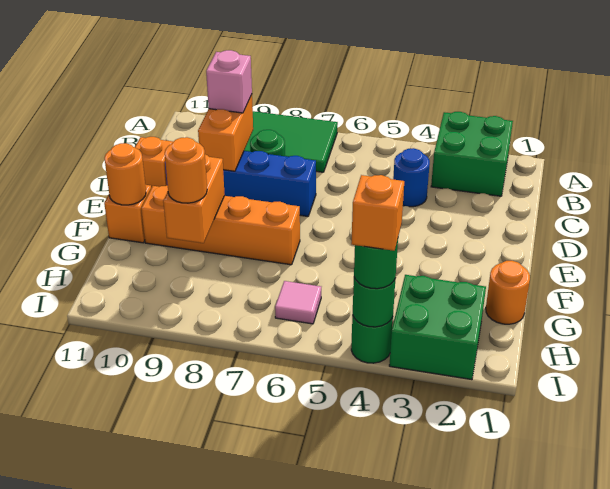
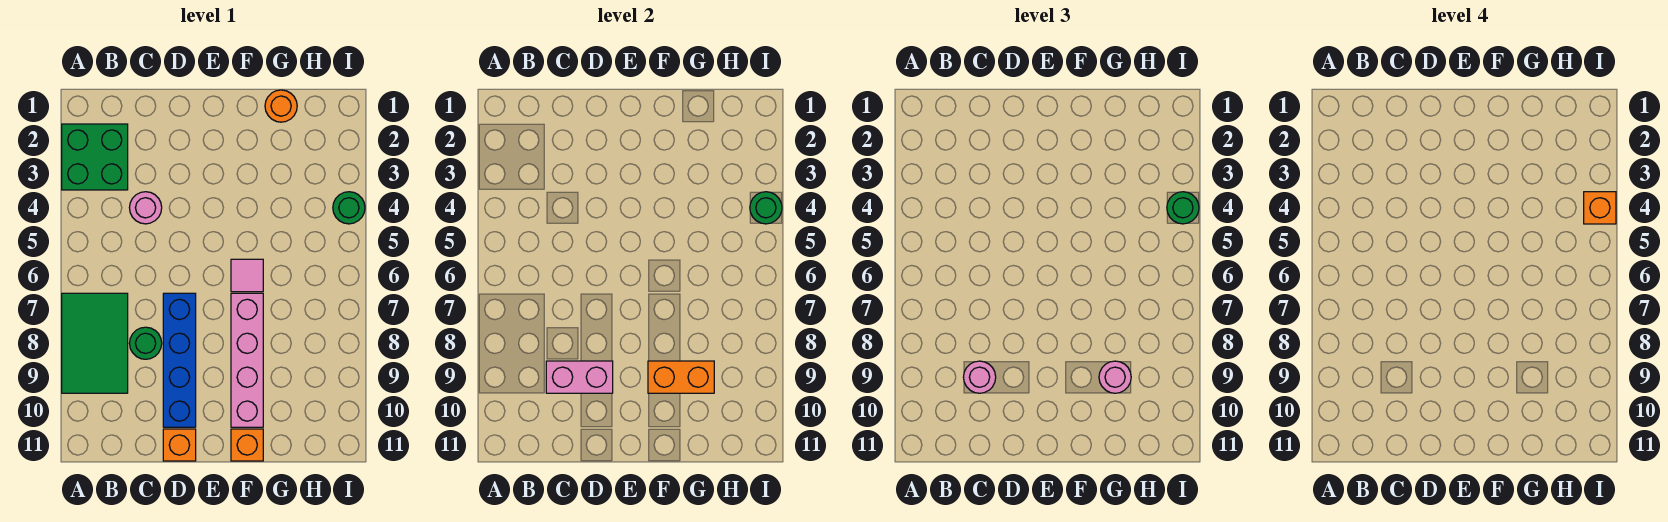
blue 1x1 round brick [393,148,430,207] -> pink 1x1 round brick [129,192,162,224]
orange 1x2 brick [198,95,253,171] -> pink 1x2 brick [546,361,613,393]
pink 1x1 brick [206,50,252,113] -> pink 1x1 round brick [963,361,996,393]
orange 1x4 brick [141,186,300,265] -> pink 1x4 brick [231,293,263,427]
orange 1x1 round brick [105,143,146,205] -> none
orange 1x1 round brick [165,137,207,203] -> pink 1x1 round brick [1099,361,1131,393]
green 2x2 brick [389,275,486,380] -> none
pink 1x1 tile [275,281,321,324] -> pink 1x1 tile moved to [231,259,263,292]

